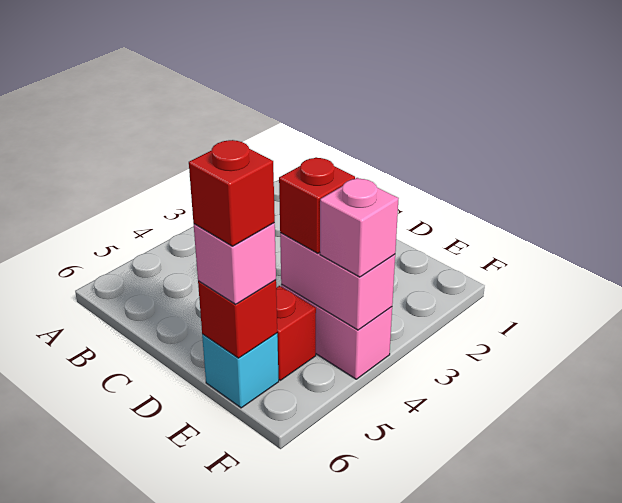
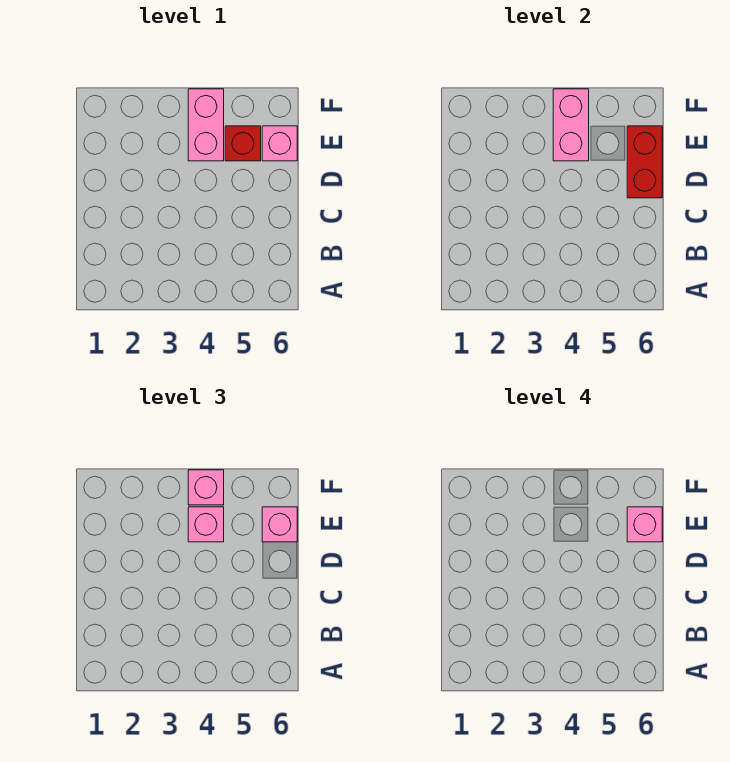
red 1x1 brick [279,157,355,253] -> pink 1x1 brick [188,507,224,542]
cyan 1x1 brick [202,333,279,408] -> pink 1x1 brick [262,126,297,161]
red 1x1 brick [198,280,277,358] -> red 1x2 brick [627,126,662,198]
red 1x1 brick [189,140,275,246] -> pink 1x1 brick [627,507,662,542]

